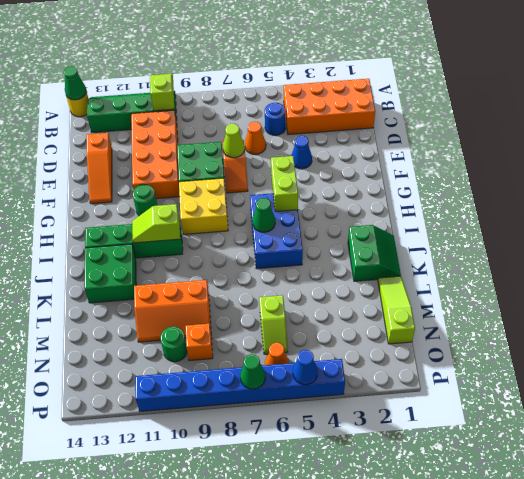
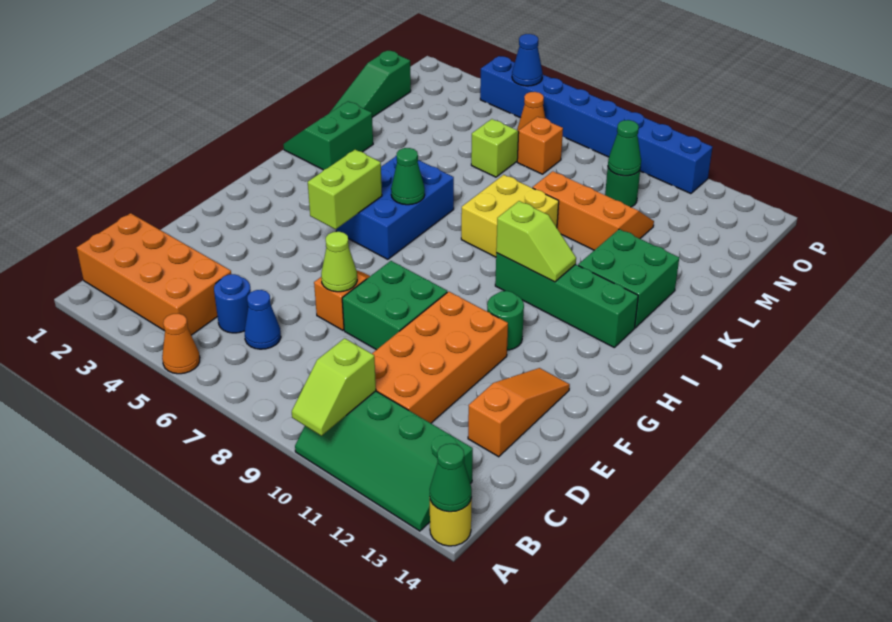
orange 1x1 cone [245,121,266,154] -> orange 1x1 cone moved to [162,313,200,374]
blue 1x1 cone [291,136,312,169] -> blue 1x1 cone moved to [245,290,281,349]
yellow 2x2 brick [179,178,228,235] -> yellow 2x2 brick moved to [461,175,559,257]
lime 1x3 slope [378,276,415,344] -> green 1x3 slope [330,50,411,117]
orange 1x1 brick [185,324,213,361] -> orange 1x1 brick moved to [517,117,563,174]
green 1x1 cone [240,354,265,389] -> green 1x1 cone moved to [608,120,641,176]

